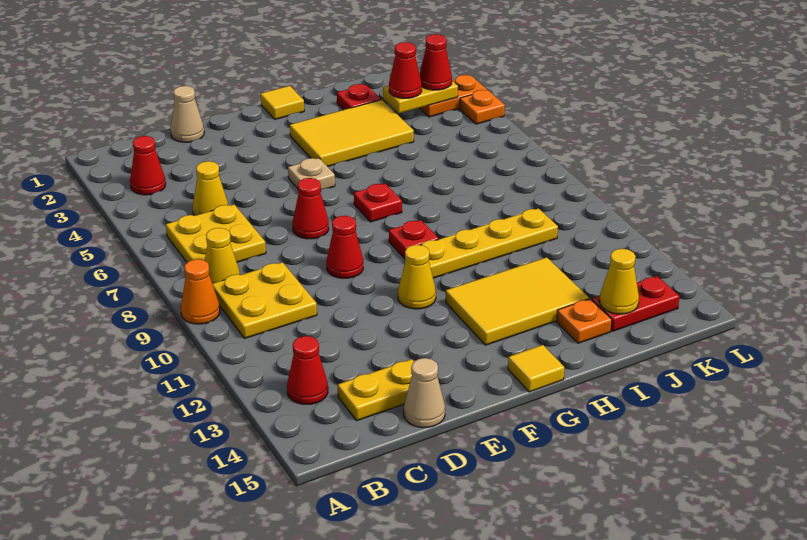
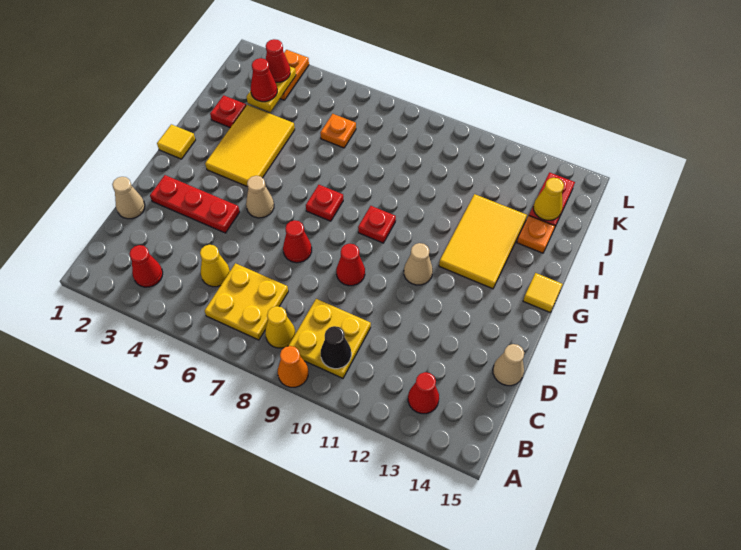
none -> black 1x1 cone [321,326,351,369]
yellow 1x2 plate [338,359,414,421] -> none
none -> red 1x3 plate [150,175,240,233]
tan 1x1 plate [288,158,335,189] -> tan 1x1 cone [246,176,274,218]
yellow 1x1 cone [398,245,436,309] -> tan 1x1 cone [404,243,433,285]
yellow 1x4 plate [422,208,558,278] -> none
orange 1x1 plate [460,90,505,124] -> orange 1x1 plate moved to [320,114,356,148]

